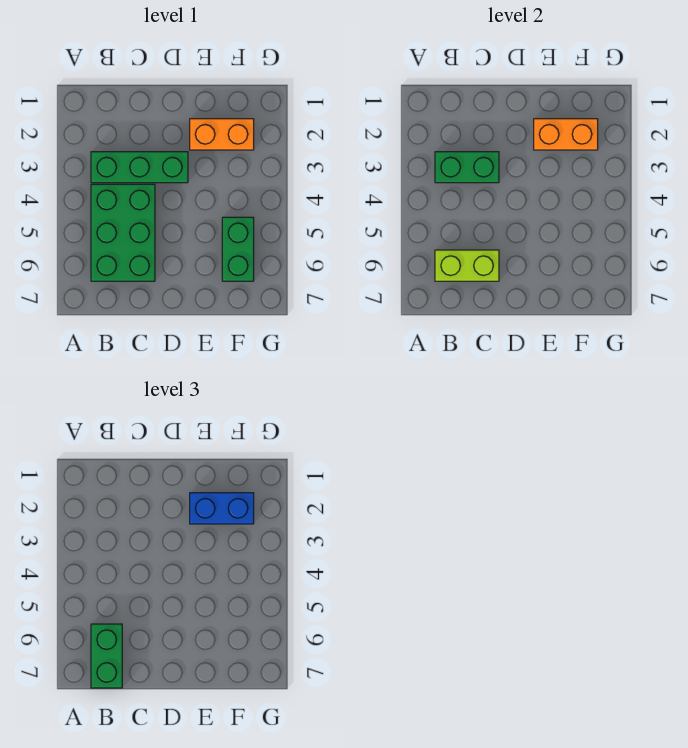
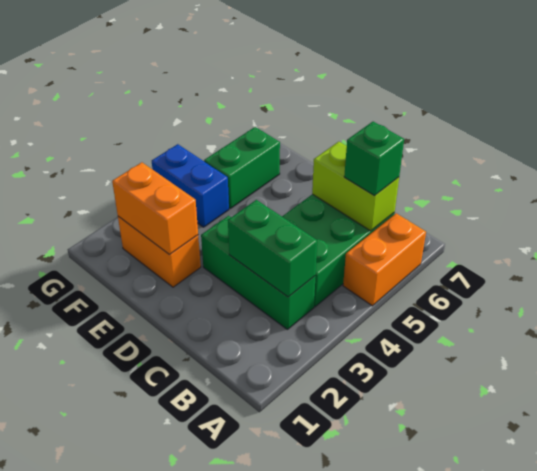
none -> orange 1x2 brick [343,213,426,306]
green 1x2 brick [91,624,122,688] -> green 1x1 brick [344,122,404,196]
blue 1x2 brick [190,493,254,524] -> blue 1x2 brick moved to [152,144,229,227]

